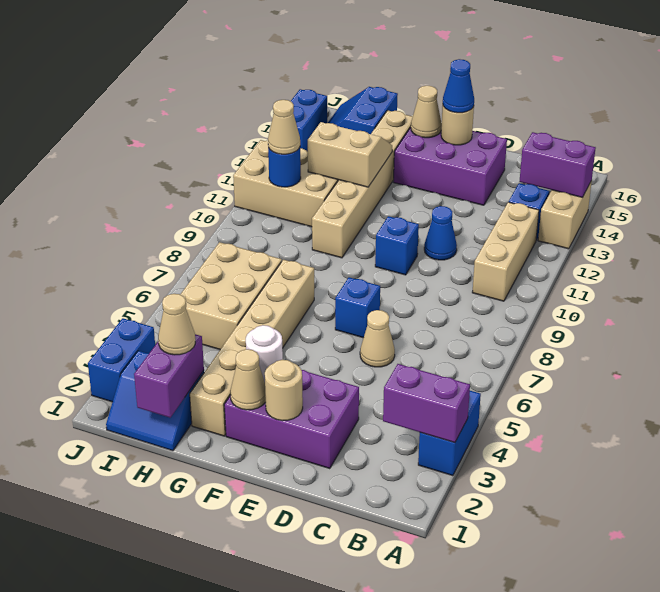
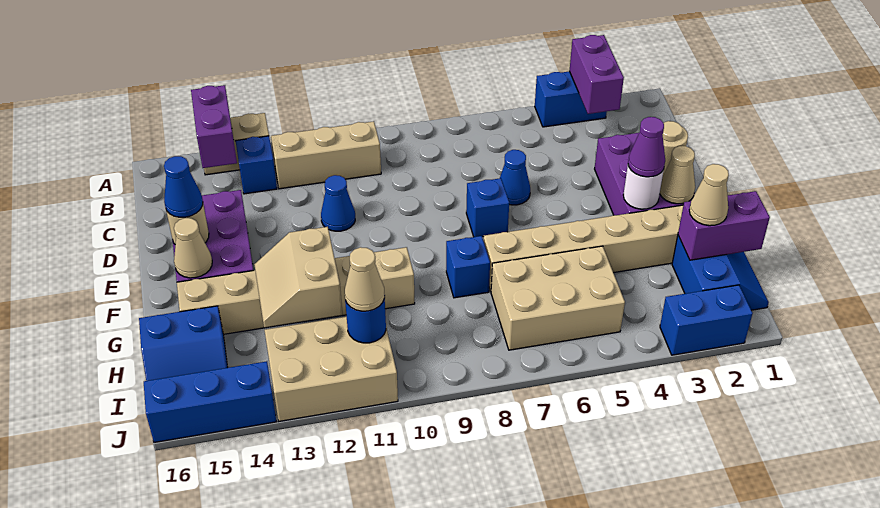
tan 1x1 cone [360,310,395,367] -> blue 1x1 cone [500,150,530,205]
blue 1x1 brick [375,216,419,275] -> blue 1x1 brick moved to [446,236,490,298]
none -> purple 1x1 cone [628,117,665,177]
tan 2x3 brick [233,140,338,227] -> tan 2x3 brick turned to [265,317,398,421]
blue 1x2 brick [291,89,327,152] -> blue 1x3 brick [144,361,276,442]

